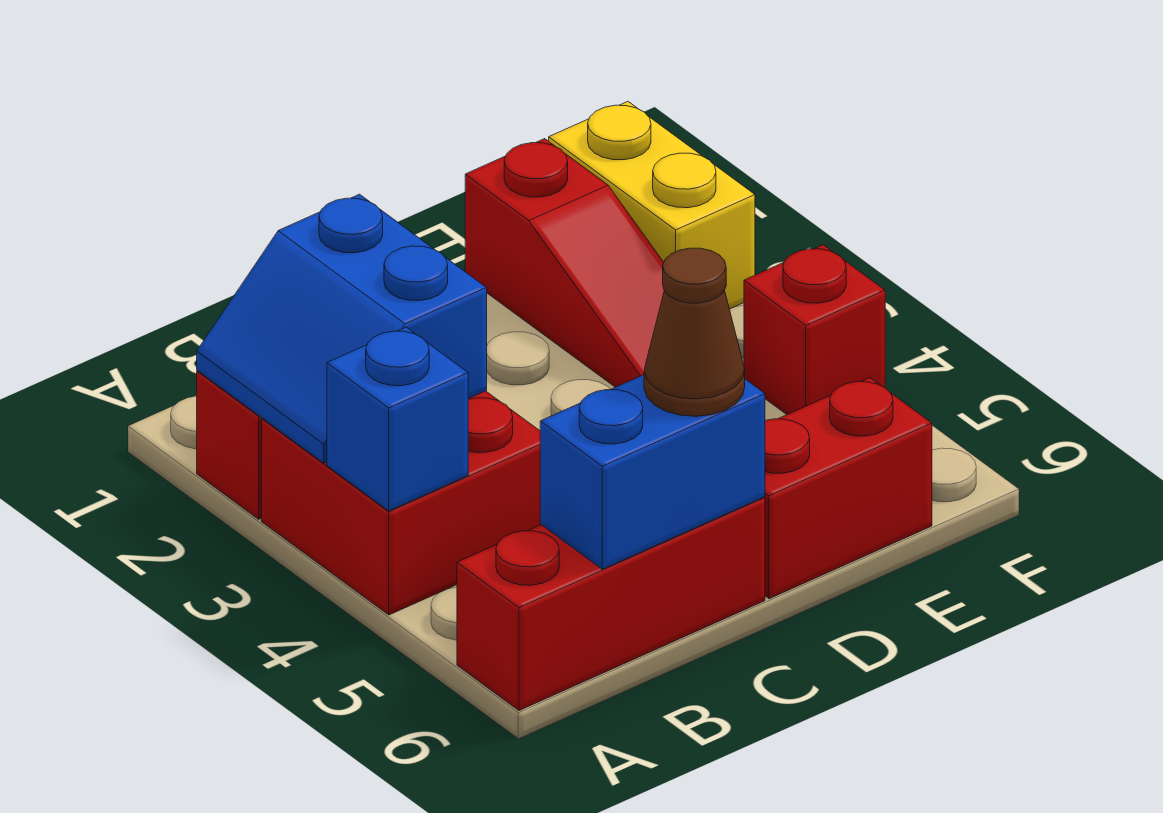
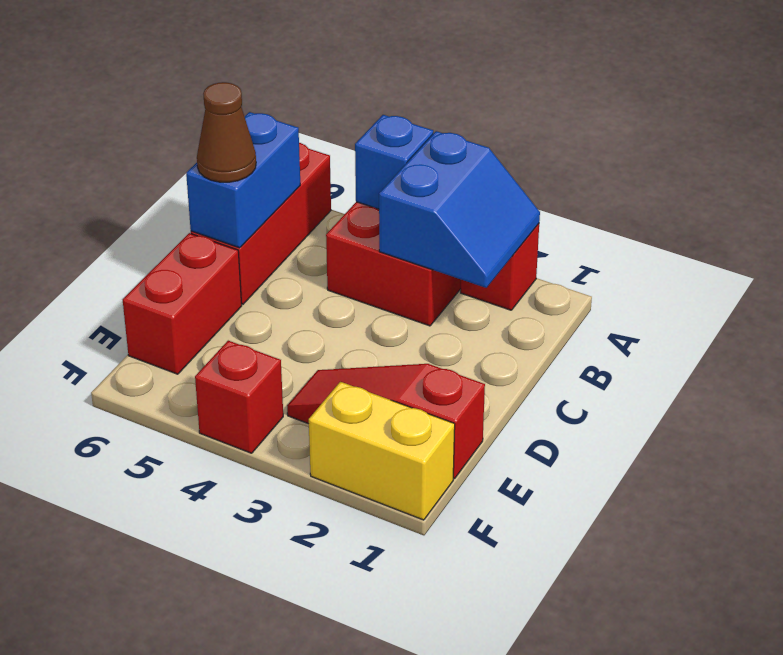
blue 2x2 slope [197,194,487,463] -> blue 2x2 slope turned to [379,131,540,288]

